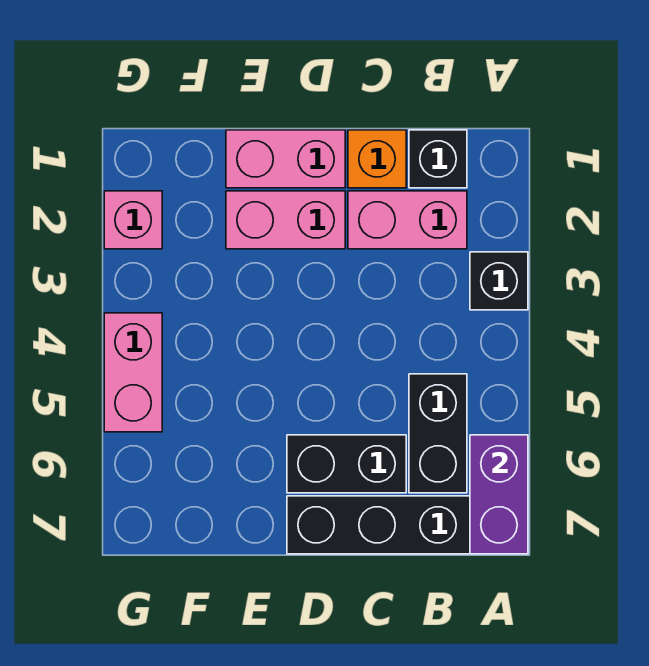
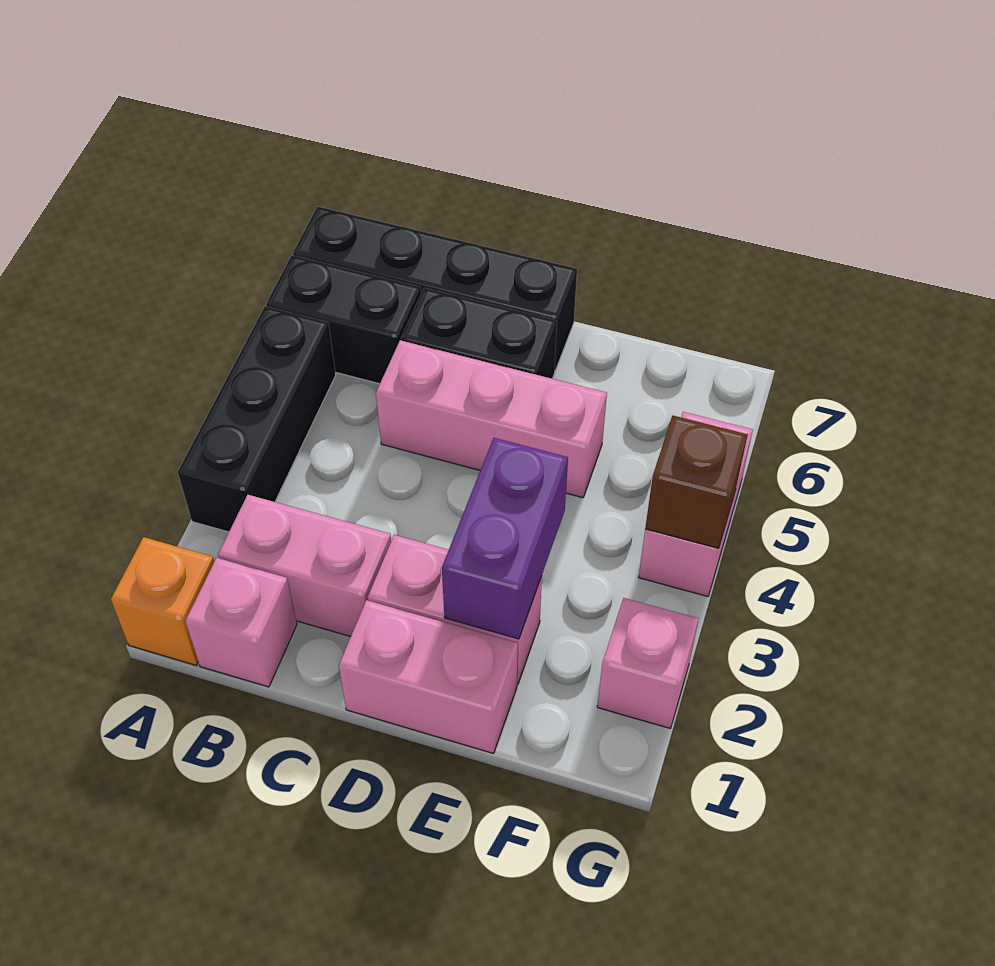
black 1x1 brick [470,252,528,310] -> black 1x3 brick [178,306,336,532]
purple 1x2 brick [470,435,528,554] -> purple 1x2 brick moved to [442,438,568,639]
black 1x1 brick [409,130,467,188] -> pink 1x1 brick [185,558,297,687]
black 1x2 brick [409,374,467,493] -> black 1x2 brick turned to [266,255,421,384]
orange 1x1 brick [348,130,406,188] -> orange 1x1 brick moved to [111,537,214,665]
none -> pink 1x3 brick [376,340,607,498]
none -> brown 1x1 brick [645,416,747,548]

